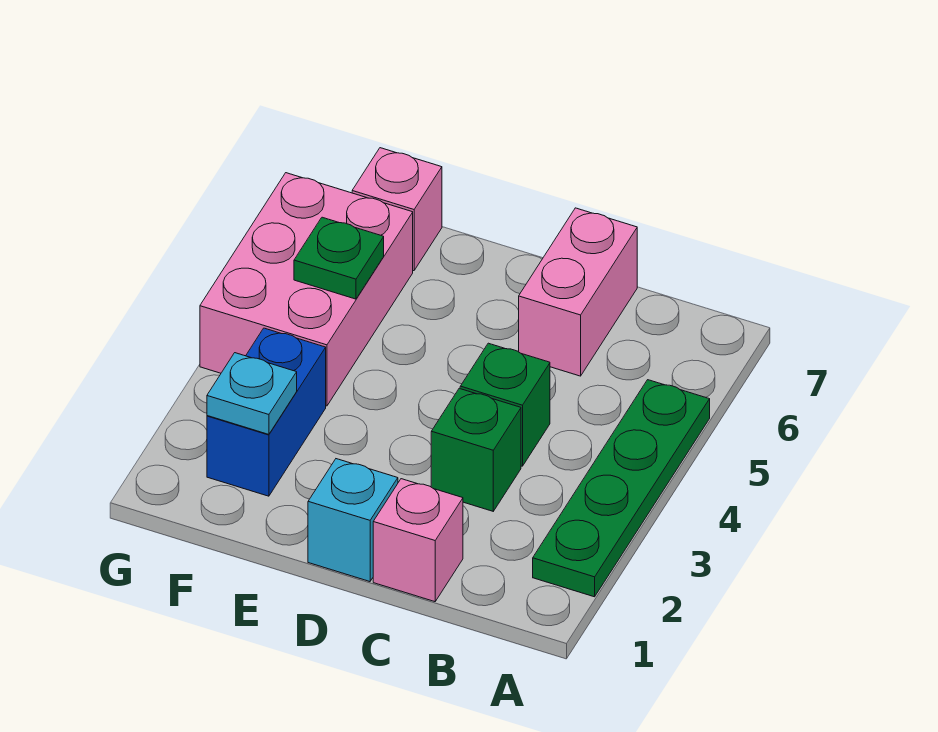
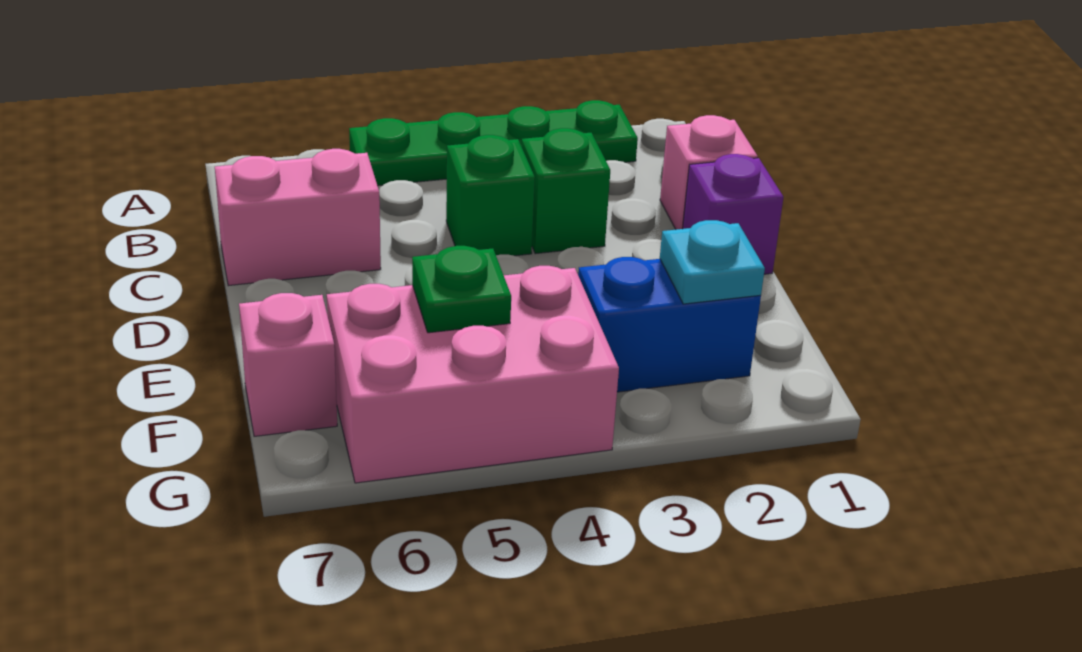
cyan 1x1 brick [308,459,398,582] -> purple 1x1 brick [683,154,783,274]

